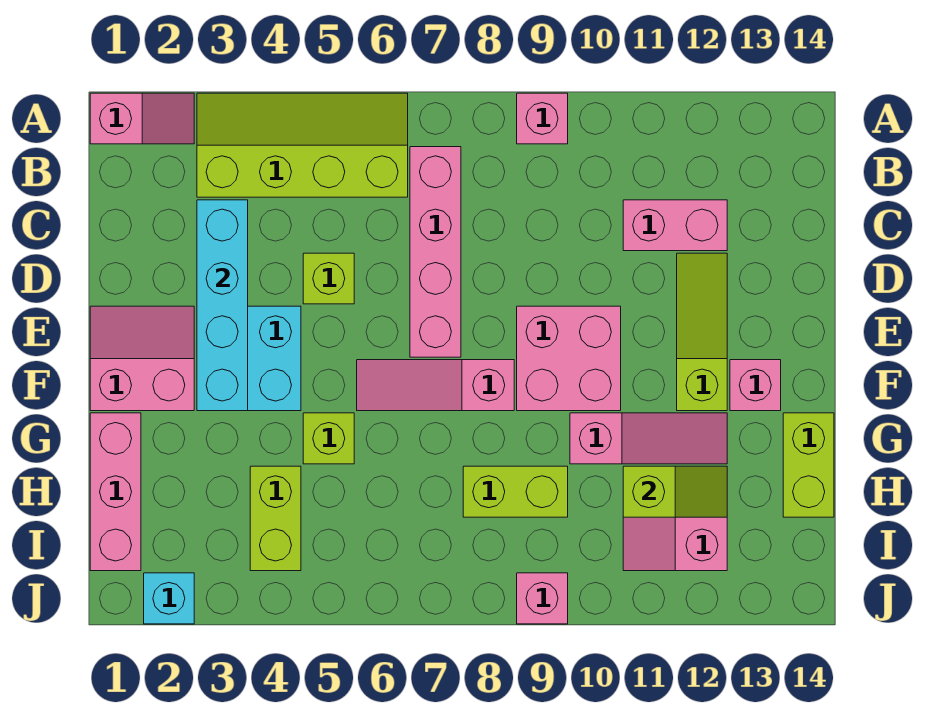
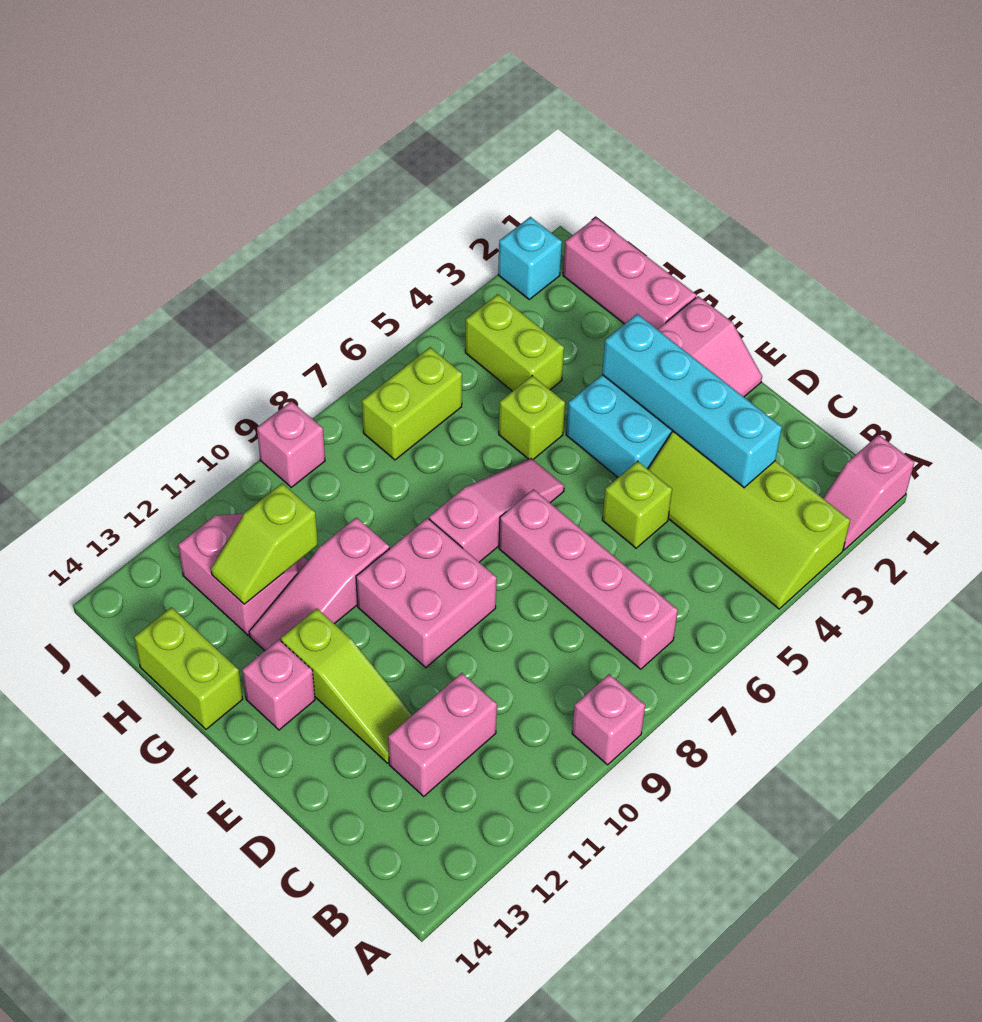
lime 2x4 slope [197,93,408,197] -> lime 2x4 slope turned to [648,431,850,609]
lime 1x2 brick [463,466,568,517] -> lime 1x2 brick moved to [362,347,462,460]

